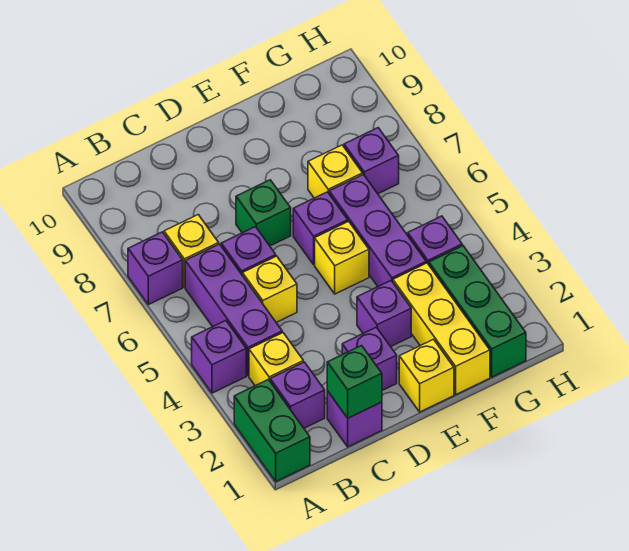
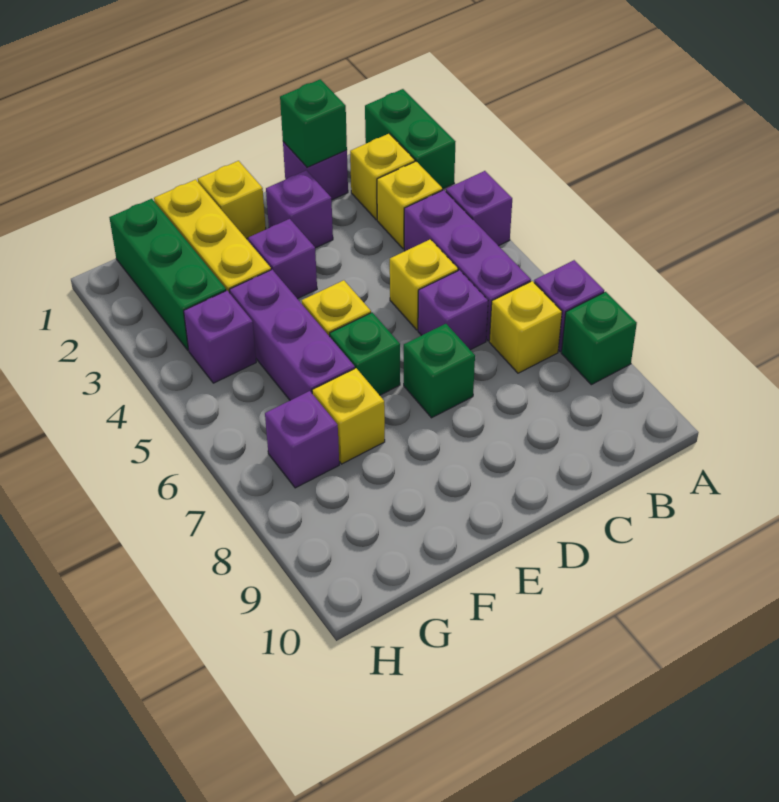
none -> green 1x1 brick [561,292,637,385]
purple 1x1 brick [270,362,325,428] -> yellow 1x1 brick [350,134,415,220]
purple 1x1 brick [293,192,348,264] -> green 1x1 brick [330,313,400,395]

